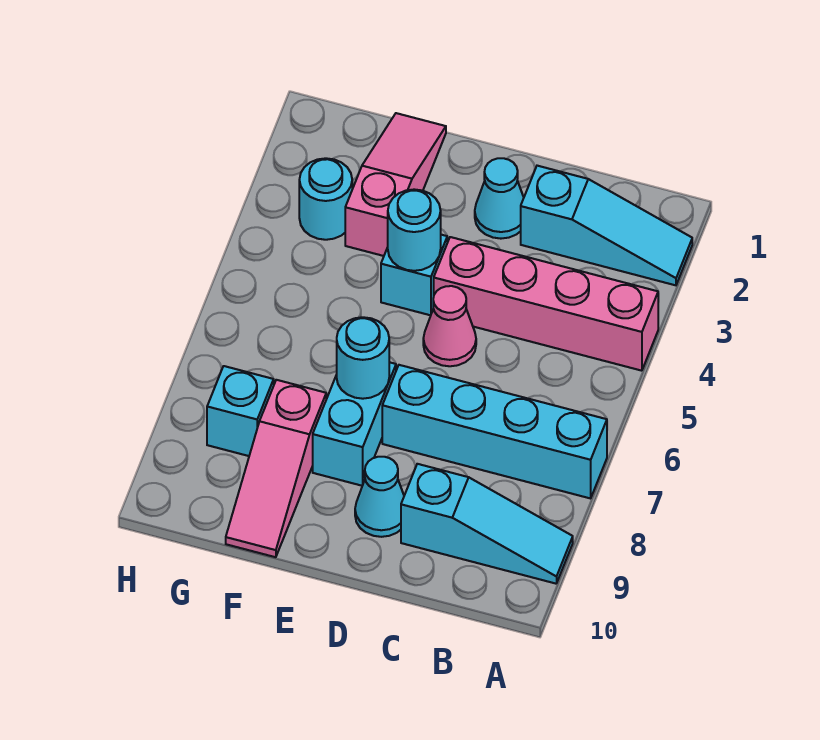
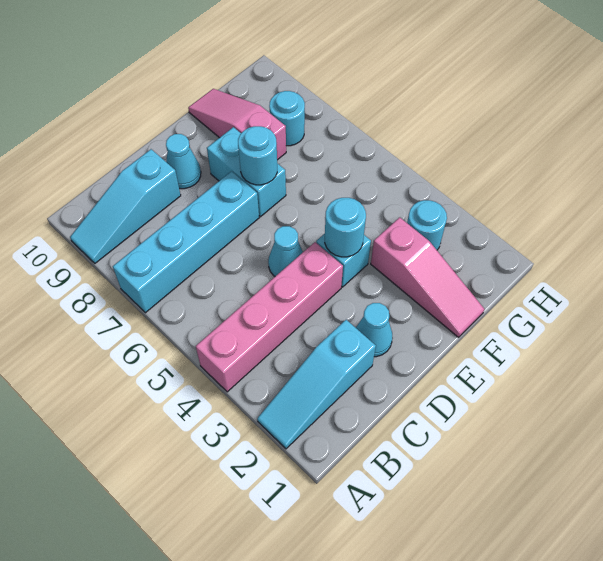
pink 1x1 cone [423,286,476,366] -> cyan 1x1 cone [268,226,303,276]
cyan 1x1 brick [207,366,274,456] -> cyan 1x1 round brick [269,91,305,146]

